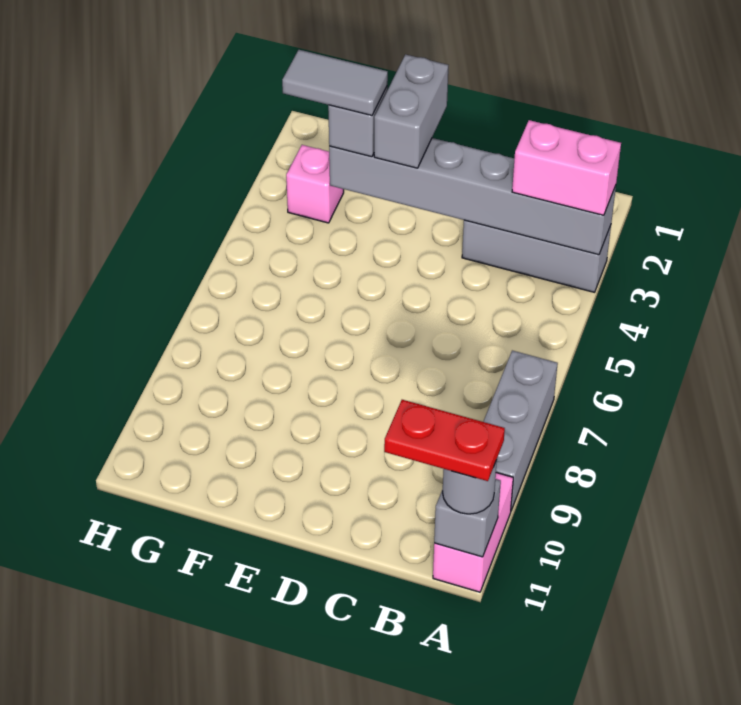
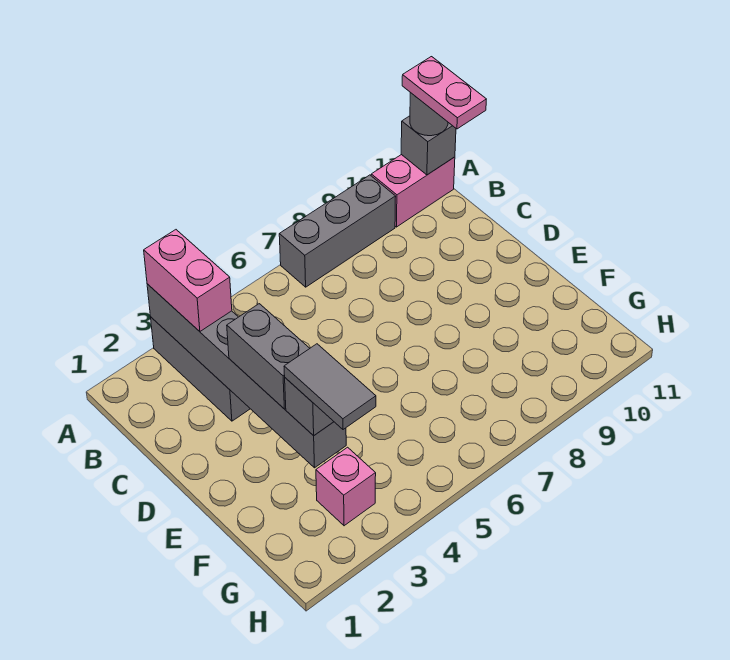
red 1x2 plate [384,400,505,481] -> pink 1x2 plate [402,57,486,129]
grey 1x2 brick [374,55,448,168] -> grey 1x2 brick turned to [227,304,310,409]

